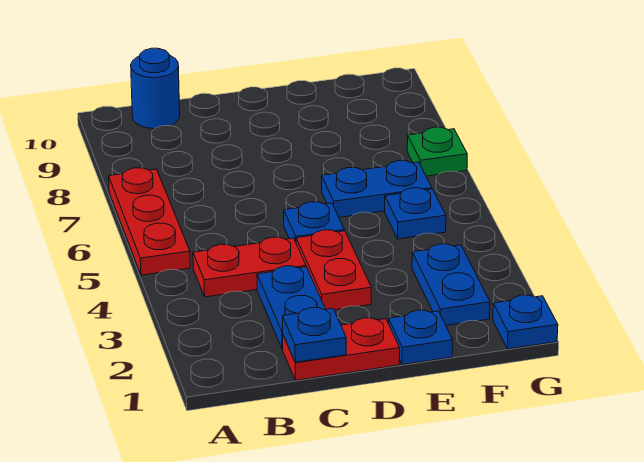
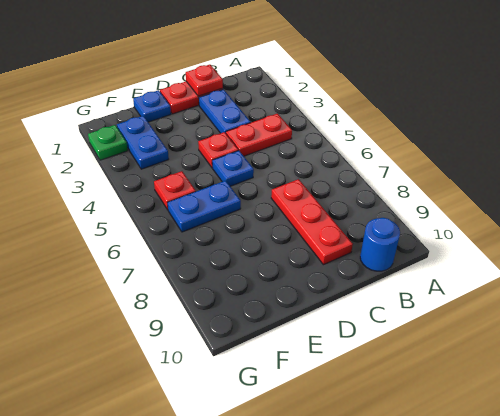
red 1x3 plate [109,168,190,275] -> red 1x3 plate moved to [271,179,353,265]
blue 1x1 plate [283,308,346,362] -> red 1x1 plate [186,65,223,96]
red 1x2 plate [296,230,371,310] -> red 1x1 plate [198,132,238,168]
blue 1x1 plate [385,188,446,239] -> red 1x1 plate [154,171,196,210]
blue 1x1 plate [493,295,558,349] -> none
green 1x1 plate [407,127,467,176] -> green 1x1 plate moved to [88,125,128,160]

